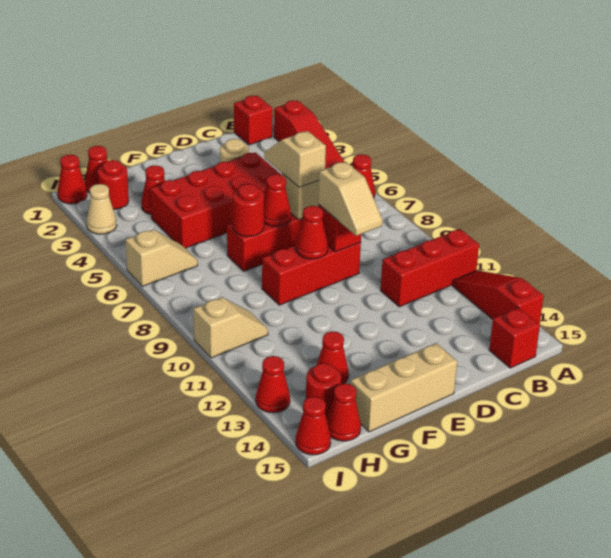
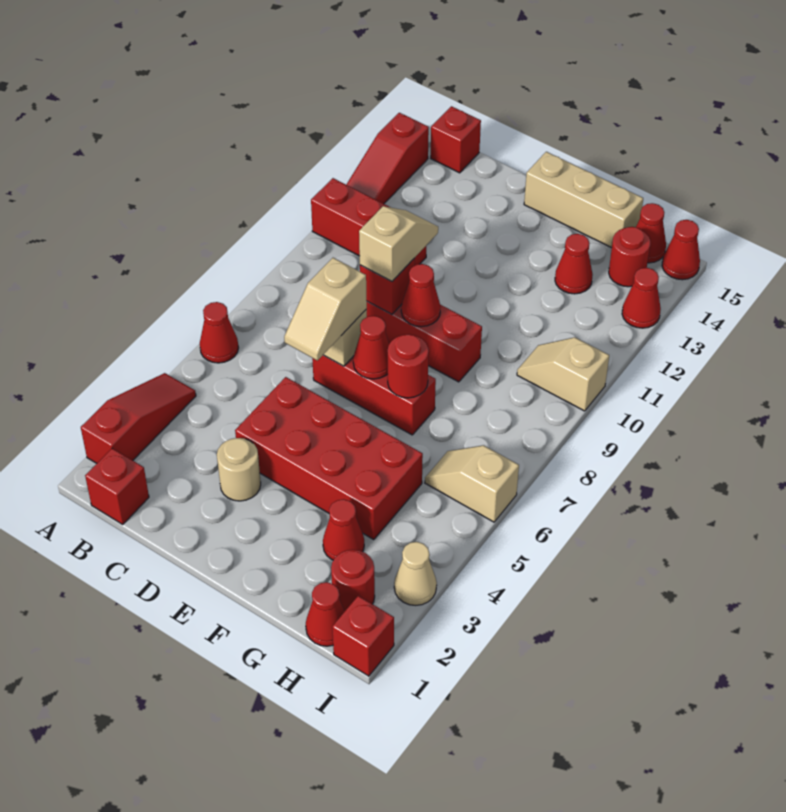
red 1x1 cone [58,155,87,204] -> red 1x1 brick [332,596,394,676]

